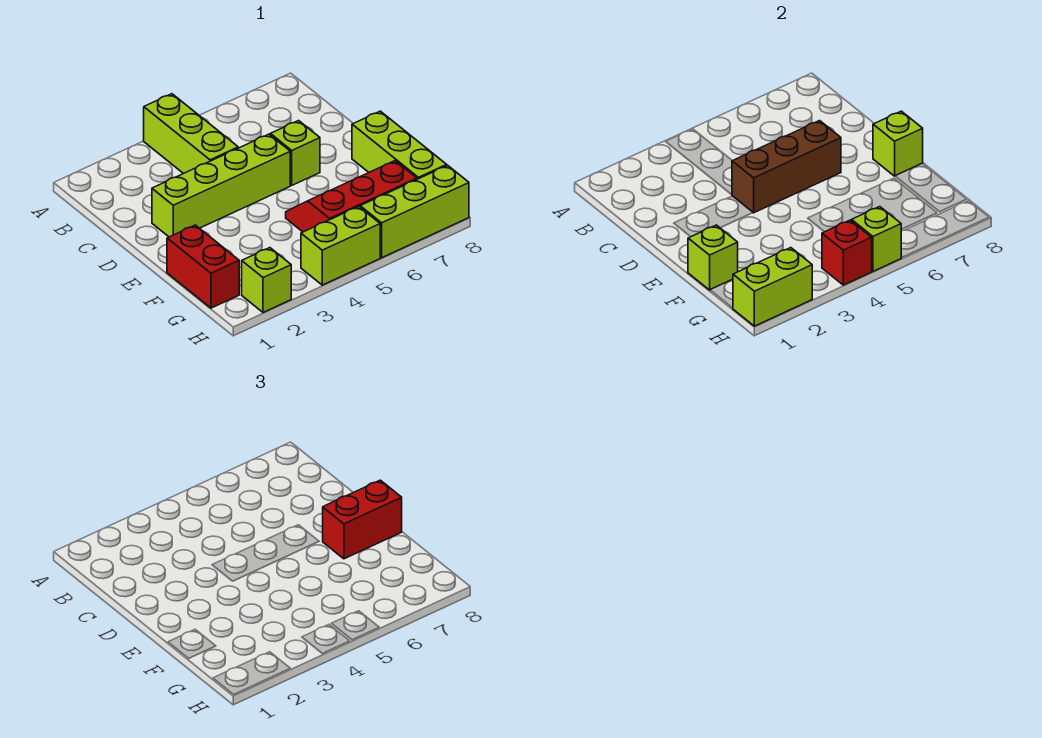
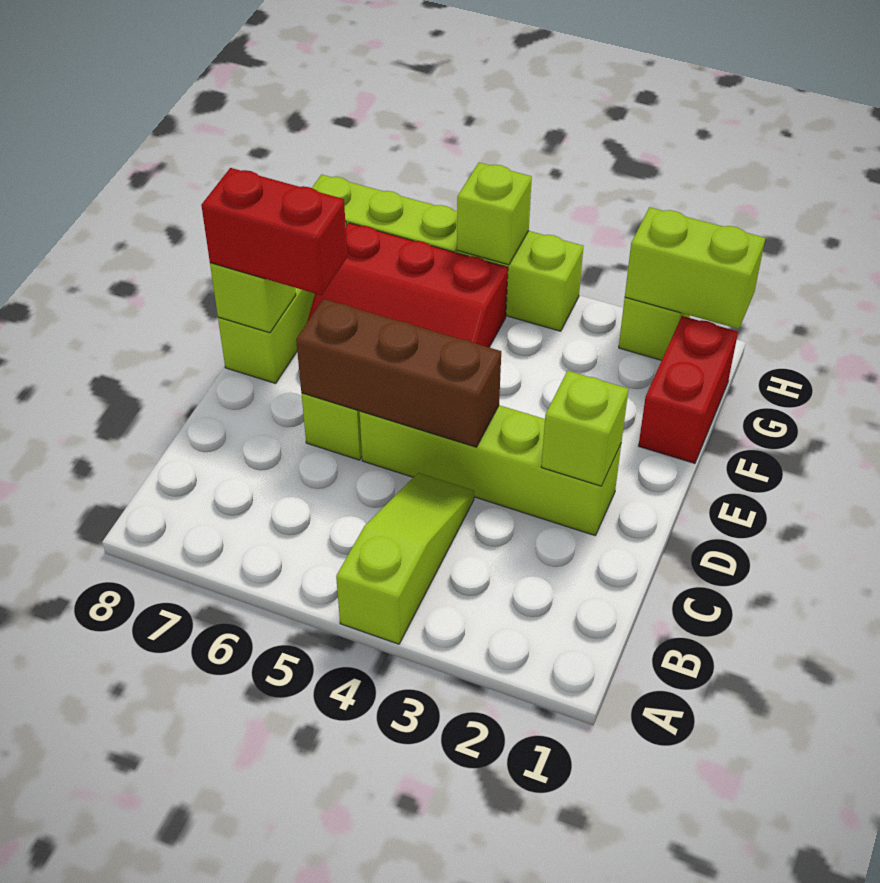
lime 1x3 brick [144,94,238,174] -> lime 1x3 slope [336,473,474,644]
lime 1x1 brick [688,225,738,290] -> lime 1x1 brick moved to [541,371,628,486]
red 1x1 brick [822,220,872,285] -> none

